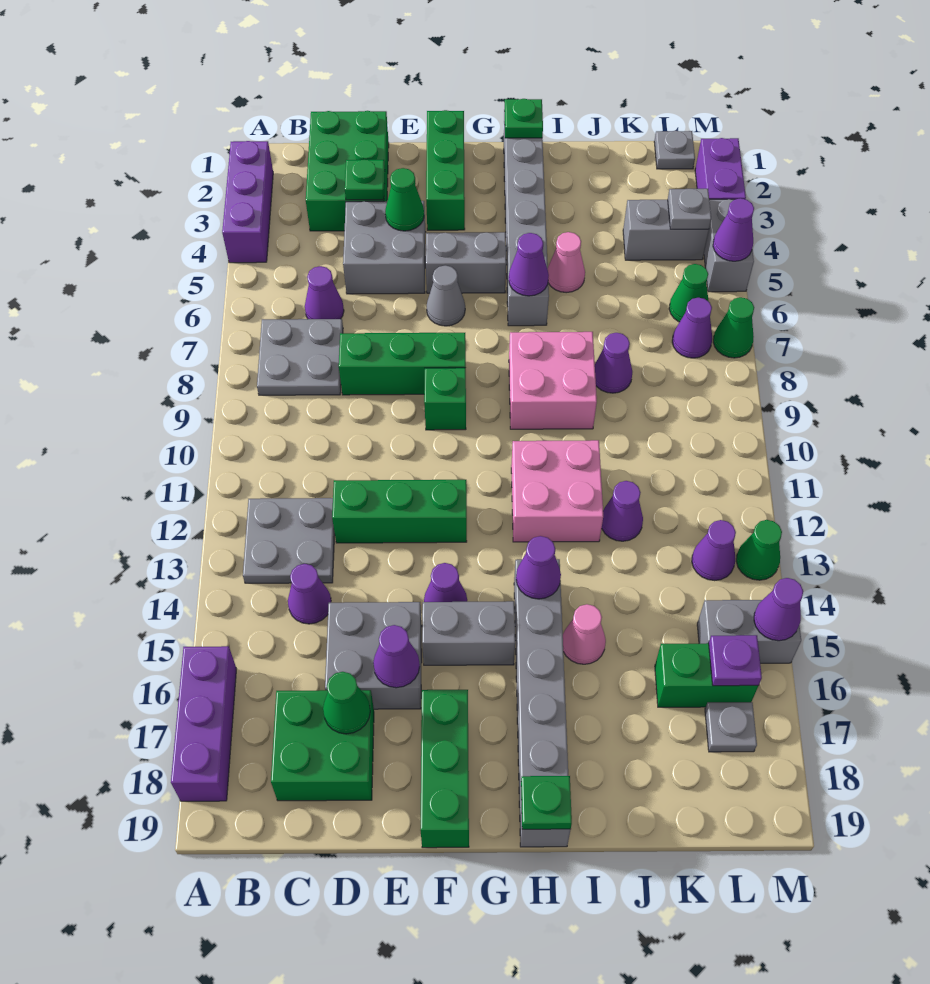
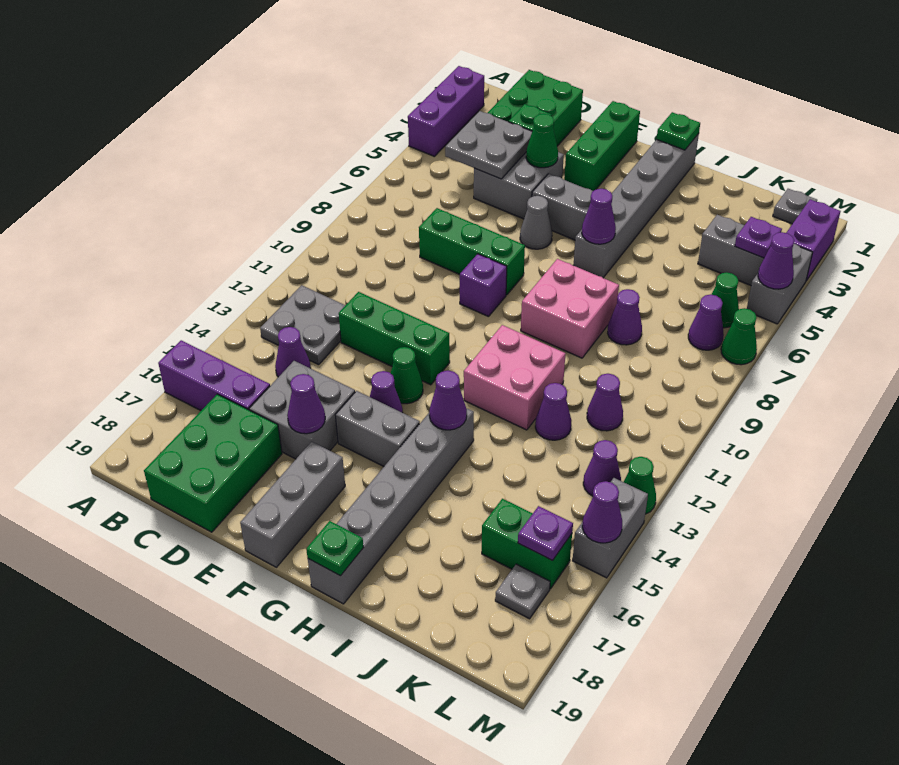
purple 1x3 brick [171,646,236,801] -> purple 1x3 brick turned to [158,340,270,410]
grey 2x2 plate [257,319,343,395] -> grey 2x2 plate moved to [445,111,532,179]
purple 1x1 cone [305,266,344,319] -> purple 1x1 cone moved to [587,374,623,431]
green 2x2 brick [271,690,374,801] -> green 2x3 brick [144,394,282,532]
green 1x1 cone [323,672,370,734] -> green 1x1 cone moved to [391,347,423,404]
green 1x1 brick [424,368,466,430] -> purple 1x1 brick [460,254,507,317]
green 1x3 brick [421,690,469,848] -> grey 1x3 brick [240,442,345,567]
pink 1x1 cone [548,232,585,293] -> none
pink 1x1 cone [563,604,606,664] -> none
grey 1x1 plate [668,189,711,229] -> purple 1x1 plate [735,217,782,258]
grey 1x2 brick [697,600,801,663] -> grey 1x2 brick turned to [573,478,648,578]

